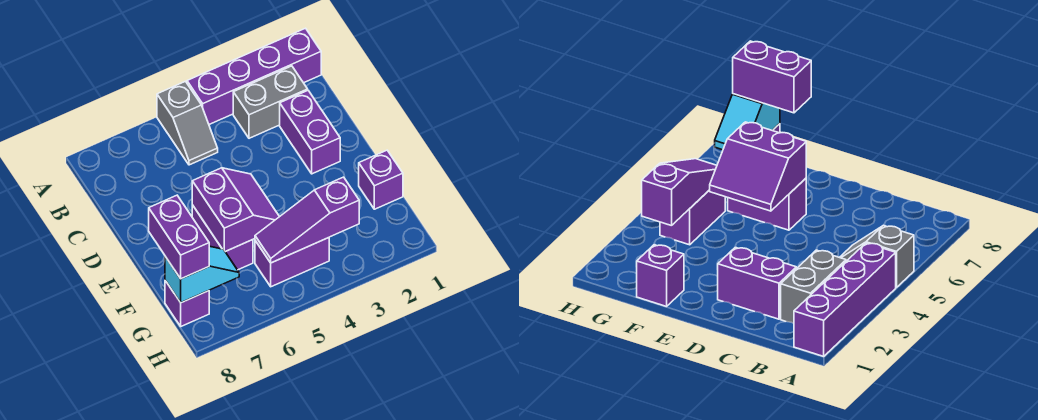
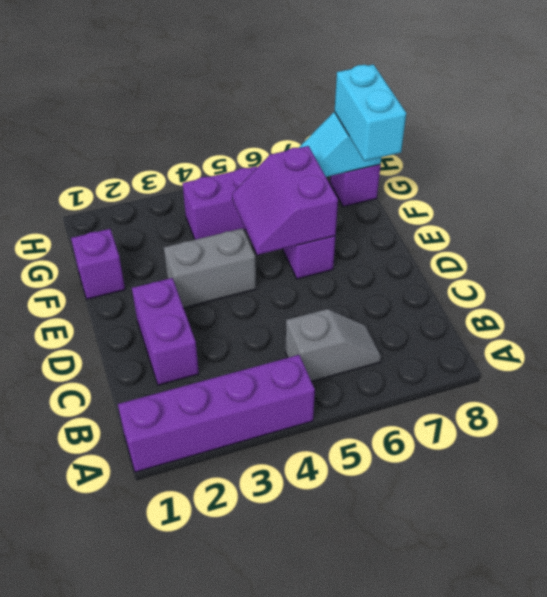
grey 1x2 slope [157,81,218,165] -> grey 1x2 slope turned to [286,309,381,382]
grey 1x2 brick [233,66,308,138] -> grey 1x2 brick moved to [164,228,256,308]
purple 1x2 brick [149,195,209,279] -> cyan 1x2 brick [334,64,406,161]
purple 1x3 slope [255,177,359,263] -> none

